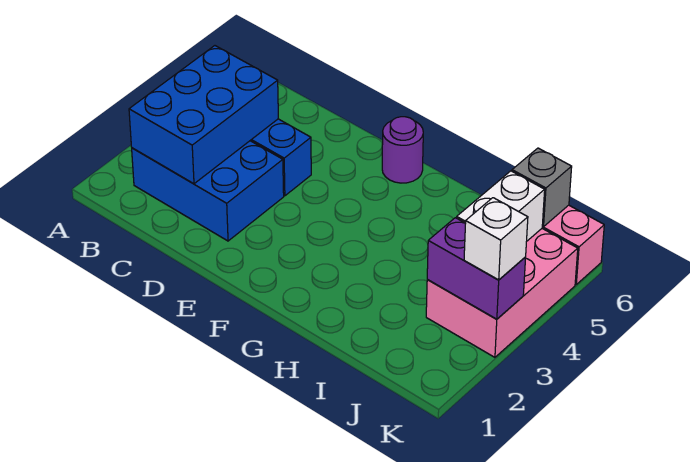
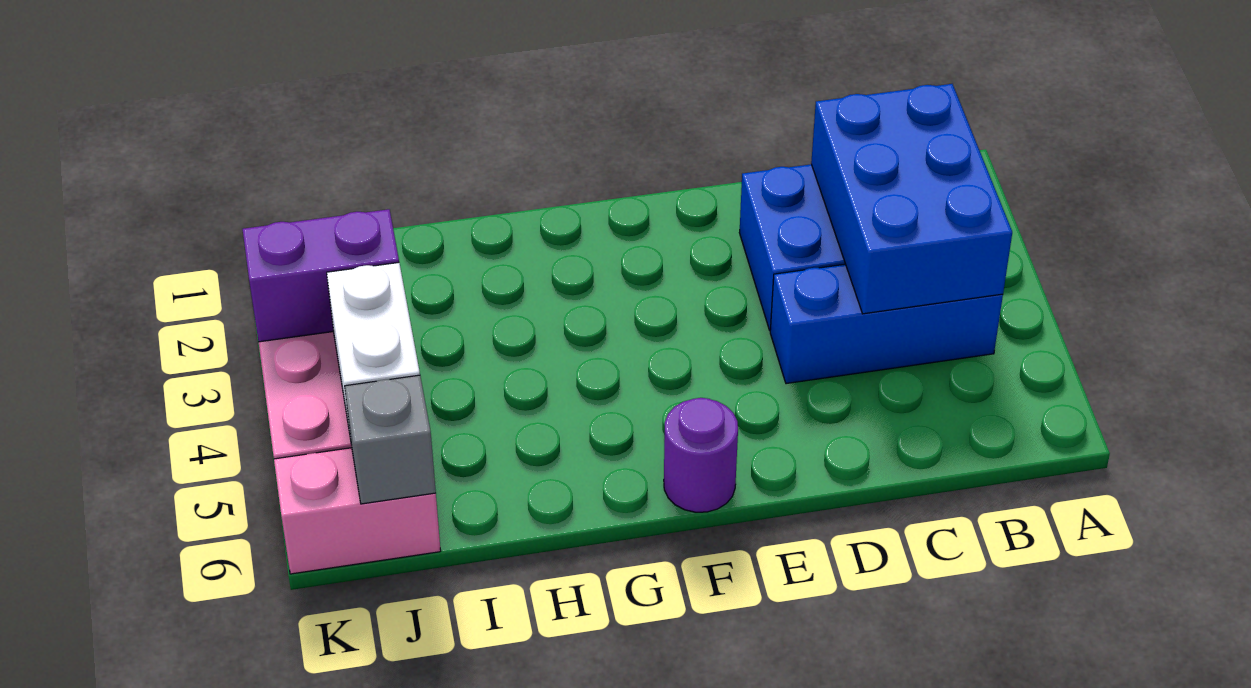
white 1x1 brick [464,198,528,280] -> none

